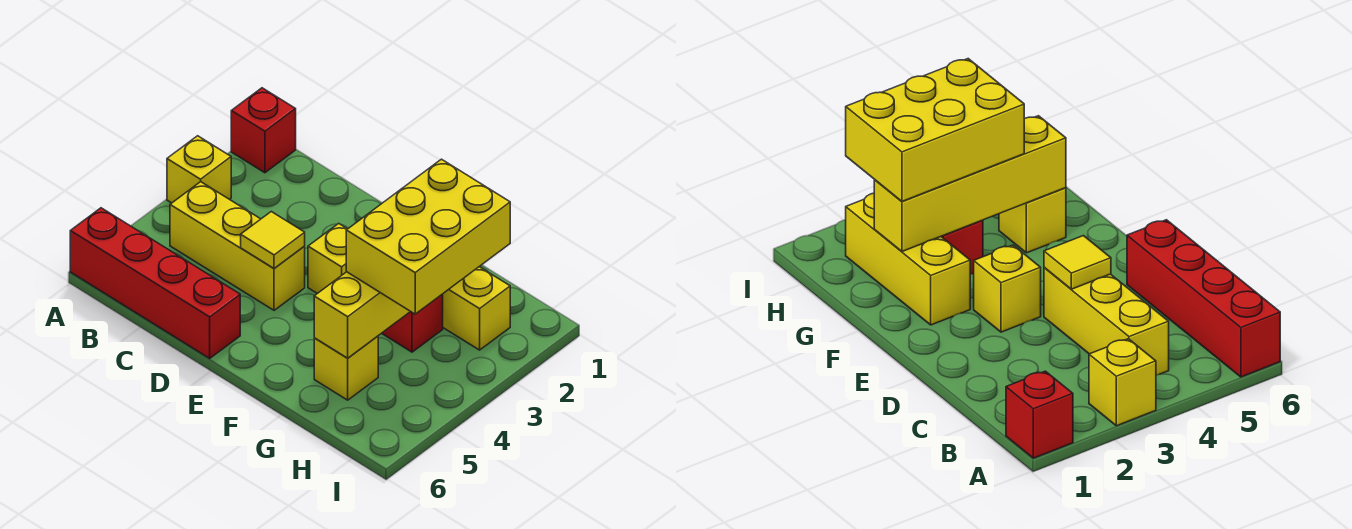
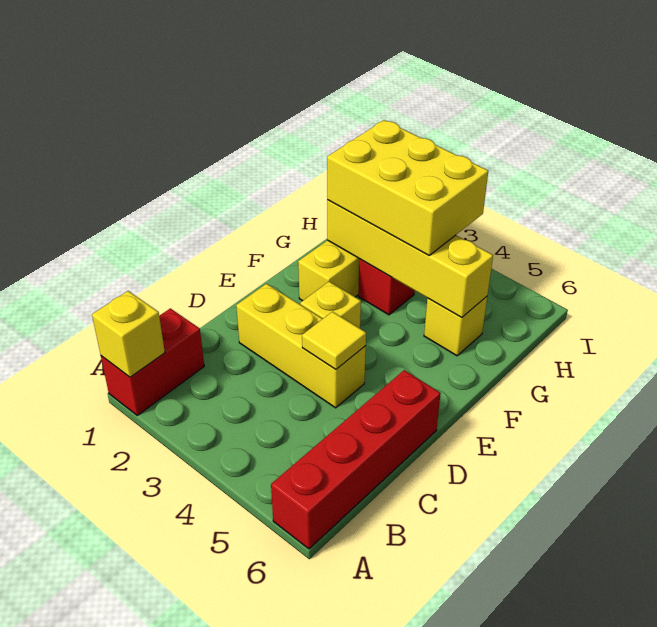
red 1x1 brick [231,88,296,173] -> red 1x2 brick [101,308,204,415]
yellow 1x1 brick [167,136,231,203] -> yellow 1x1 brick moved to [92,291,165,377]
yellow 1x3 brick [170,182,305,310] -> yellow 1x3 brick turned to [236,284,366,408]

